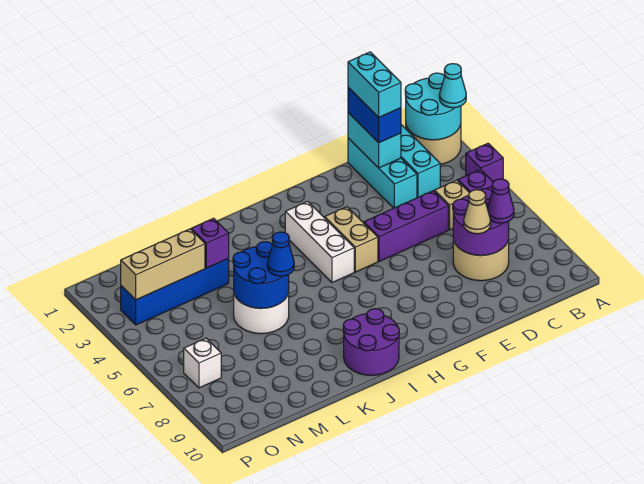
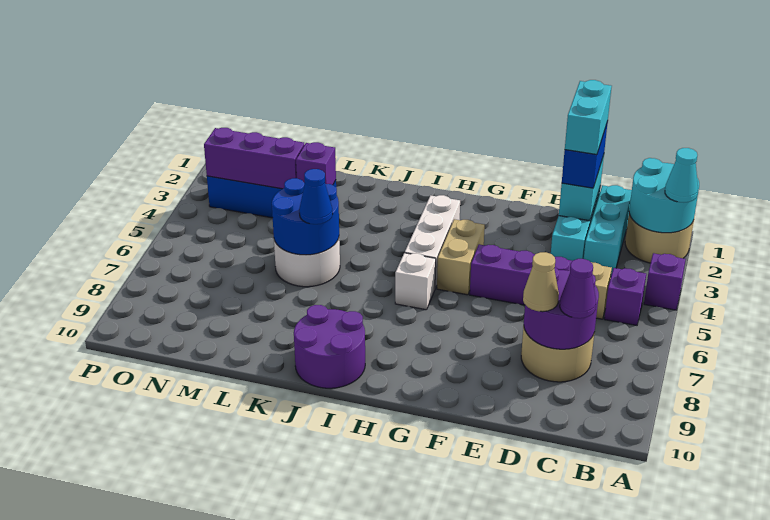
tan 1x3 brick [121,229,205,300] -> purple 1x3 brick [204,128,304,189]
white 1x1 brick [184,338,221,388] -> white 1x1 brick moved to [395,253,436,310]

